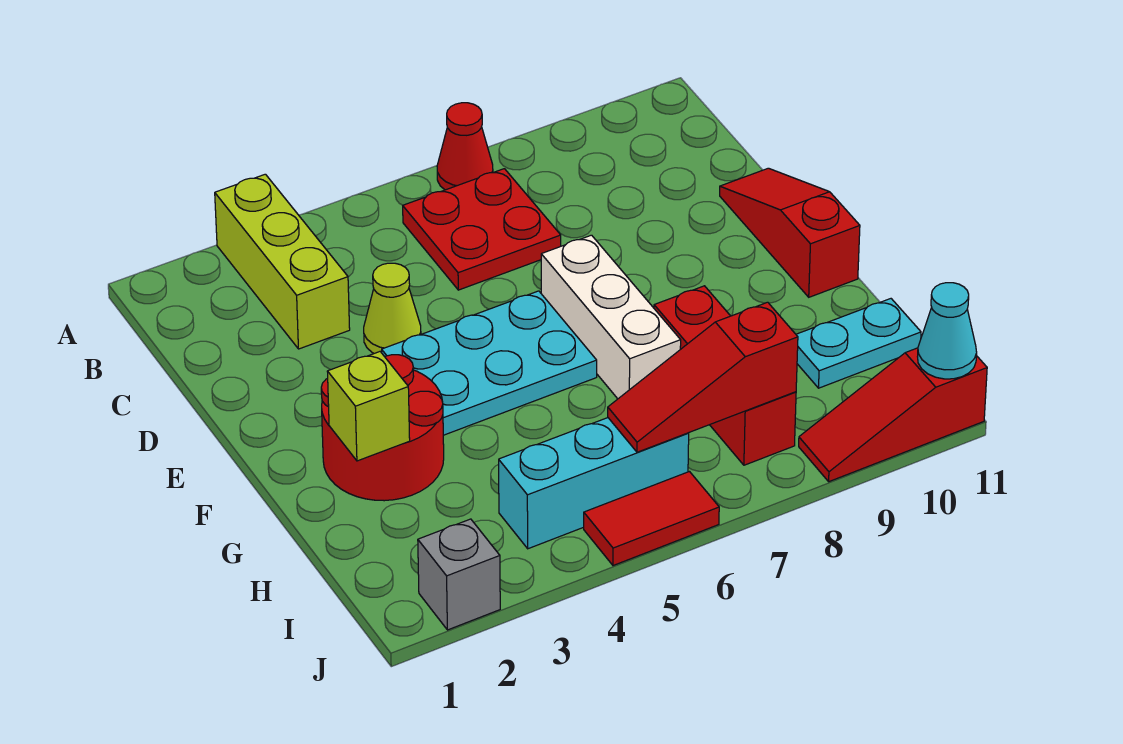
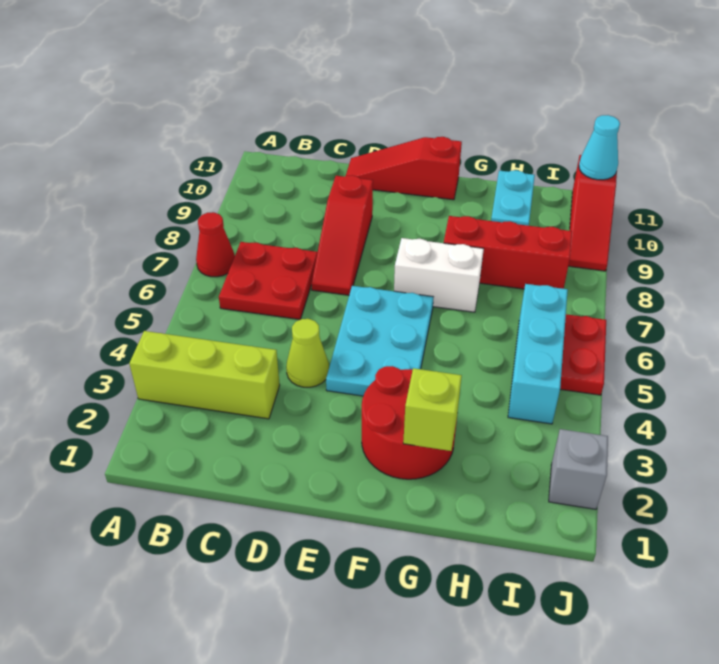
white 1x3 brick [541,235,681,399] -> white 1x2 brick [394,238,484,312]
red 1x3 slope [608,302,798,452] -> red 1x3 slope moved to [311,175,373,295]
red 1x2 tile [584,472,719,566] -> red 1x2 plate [560,314,606,395]

